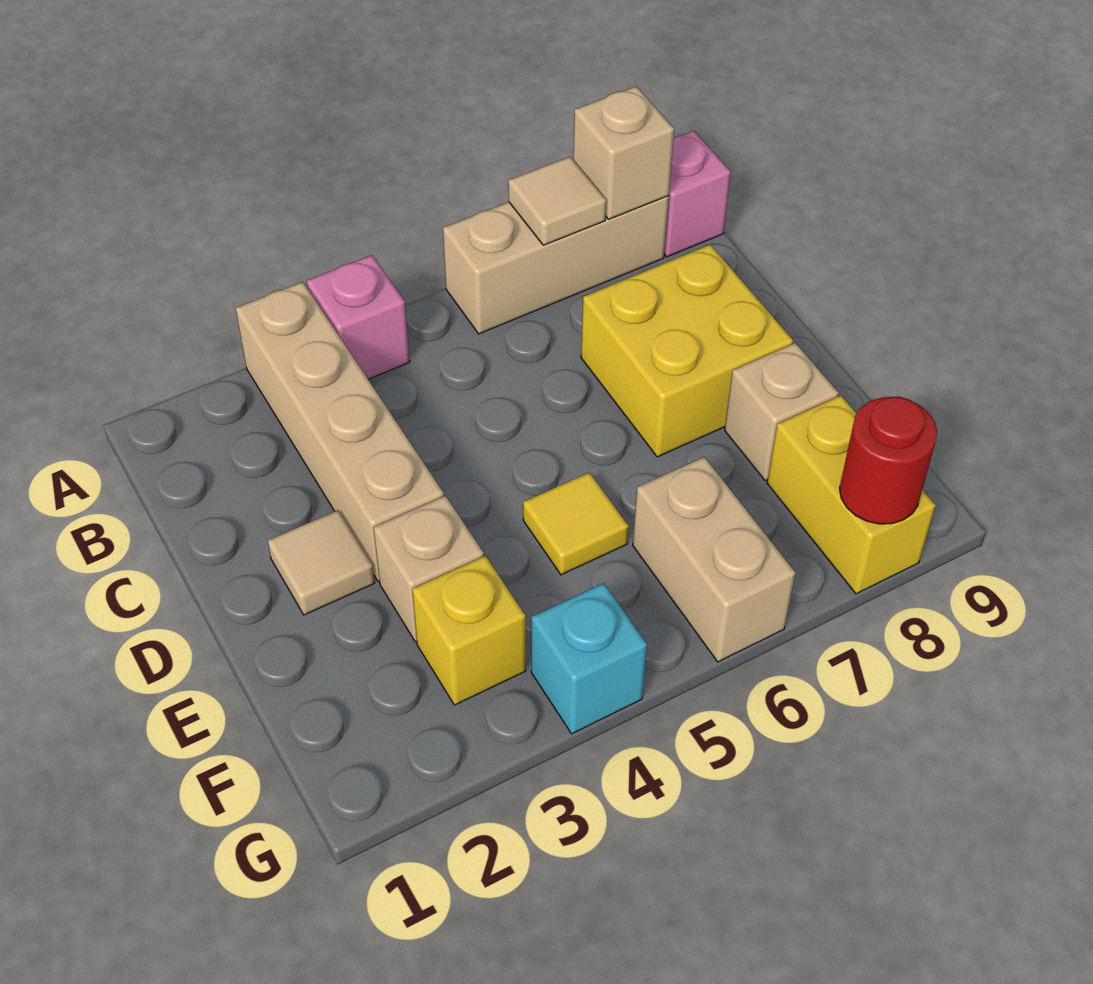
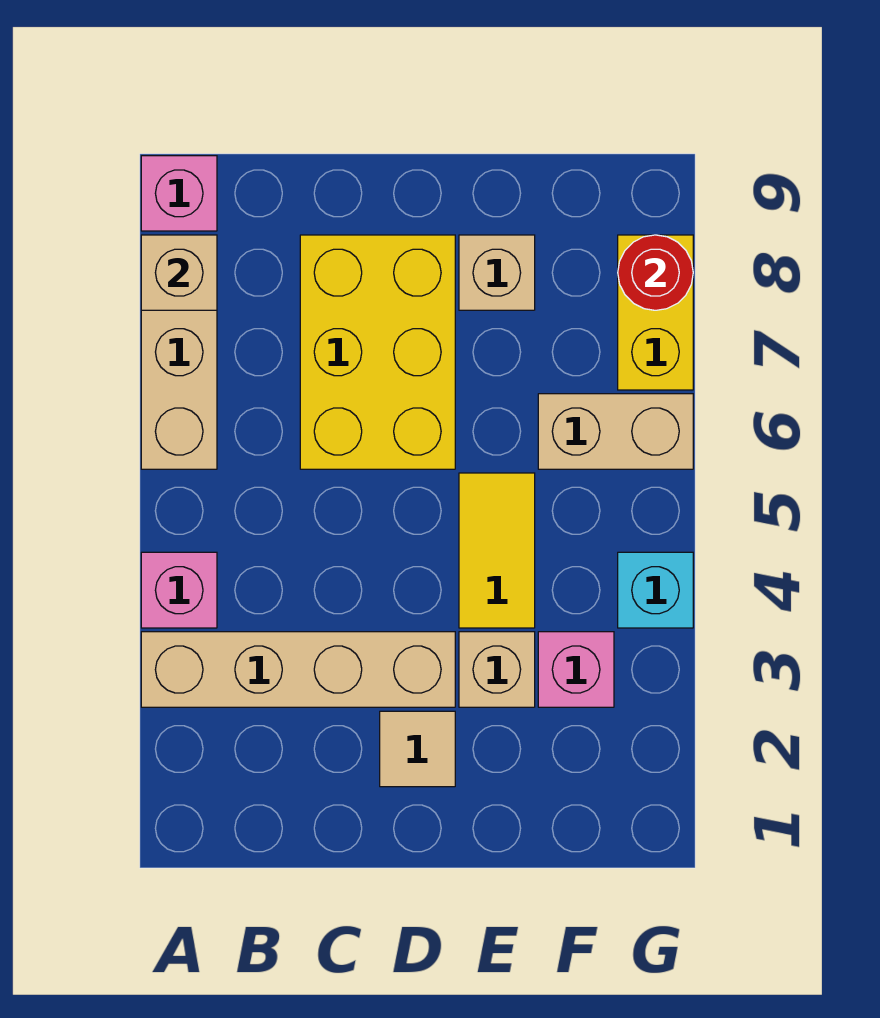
tan 1x1 tile [508,157,606,245] -> none
yellow 2x2 brick [581,245,793,457] -> yellow 2x3 brick [300,235,455,469]
yellow 1x1 tile [523,473,629,575] -> yellow 1x2 tile [459,473,535,628]
yellow 1x1 brick [412,556,526,705] -> pink 1x1 brick [538,632,614,707]
yellow 1x2 brick [767,395,936,594] -> yellow 1x2 brick turned to [618,235,693,390]

